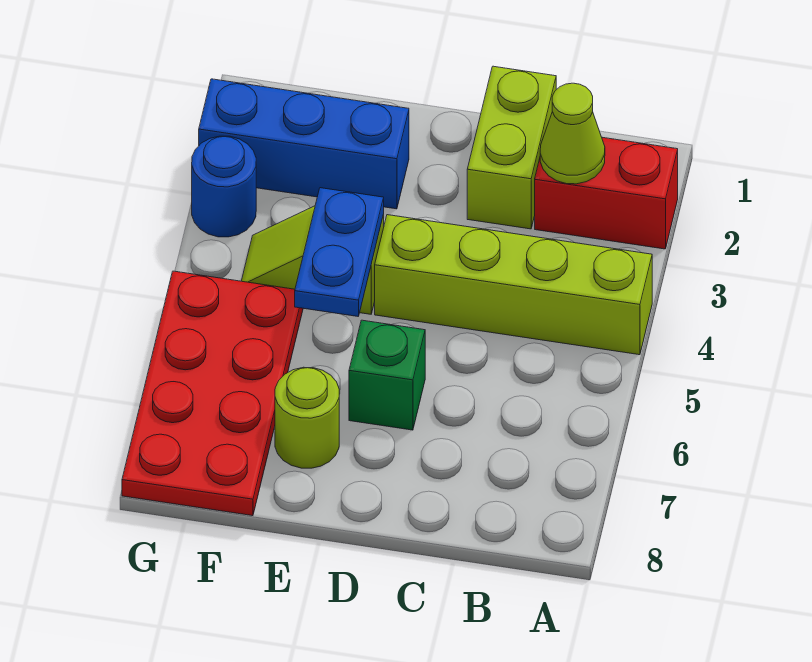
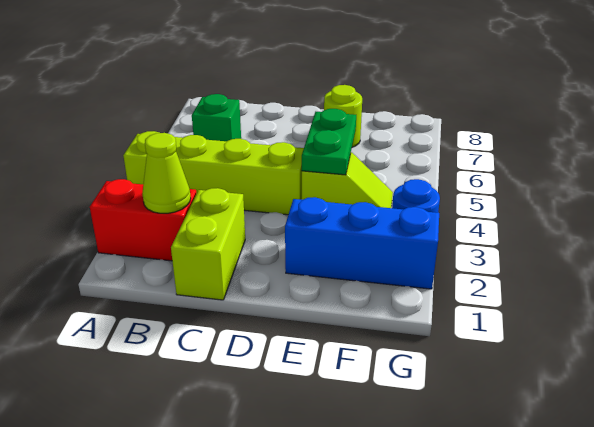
green 1x1 brick [349,320,425,430] -> green 1x1 brick moved to [192,94,241,141]
blue 1x2 plate [295,188,384,316] -> green 1x2 plate [302,109,356,175]
red 2x4 plate [122,271,303,516] -> none

